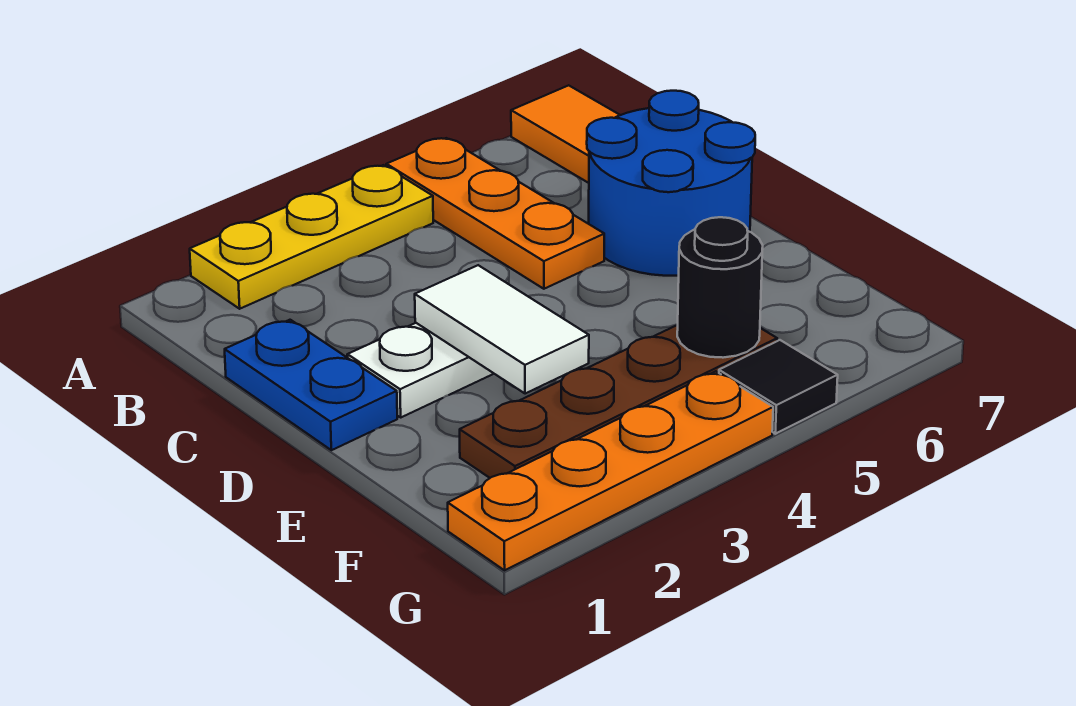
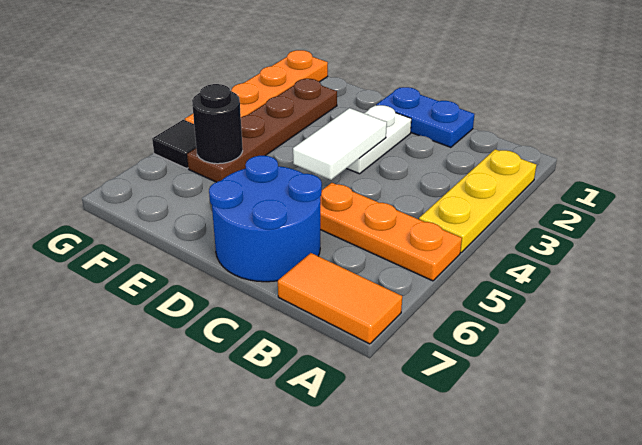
white 1x2 tile [415,265,589,394] -> white 1x2 tile turned to [293,108,387,180]

